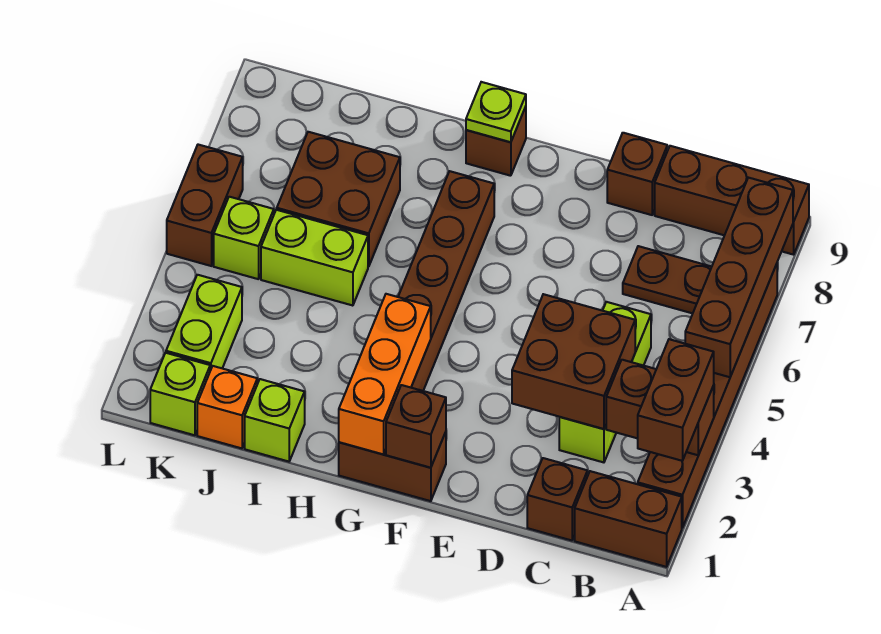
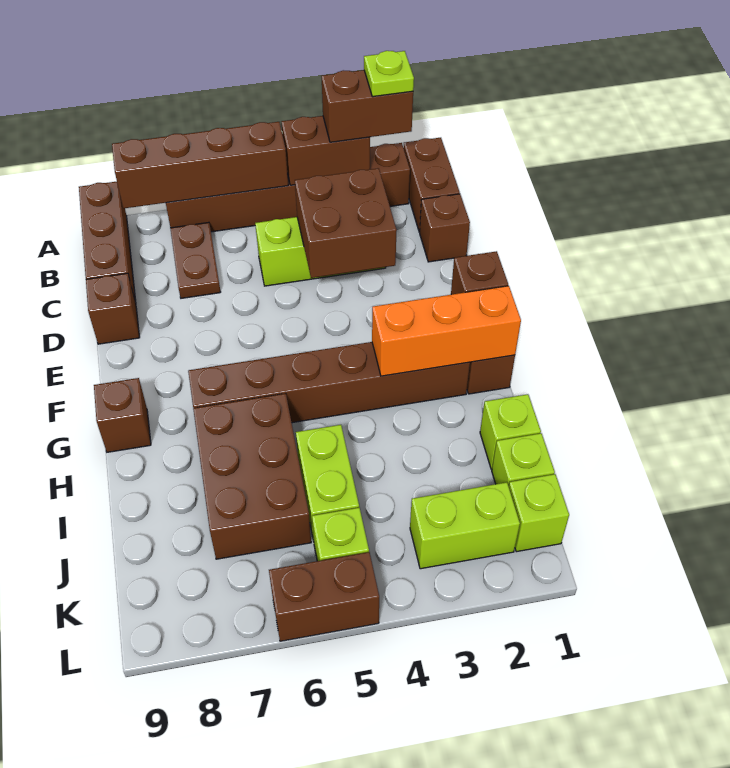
brown 1x2 brick [606,360,714,455] -> brown 1x2 brick turned to [282,116,370,185]
lime 1x1 plate [466,82,526,142] -> lime 1x1 plate moved to [364,51,414,97]
brown 2x2 brick [277,132,400,267] -> brown 2x3 brick [193,394,311,559]
orange 1x1 brick [197,366,257,448] -> lime 1x1 brick [492,433,555,486]

